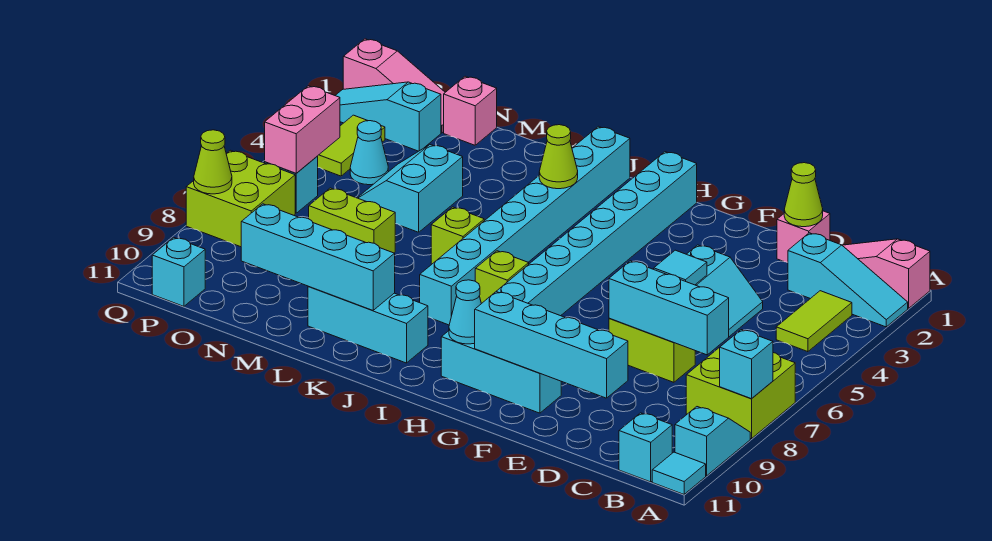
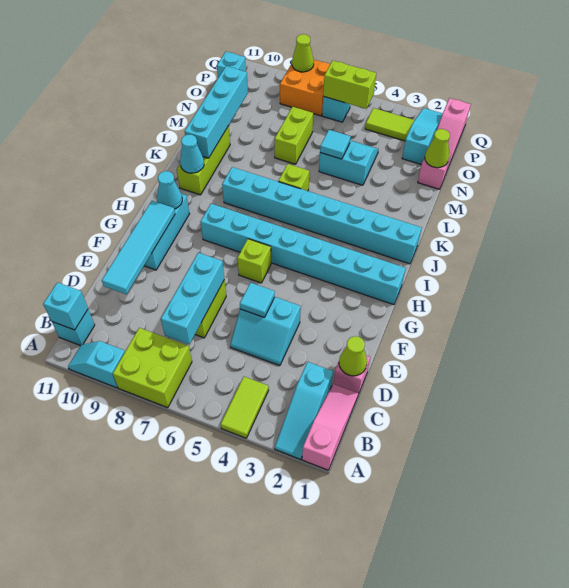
cyan 1x1 brick [720,330,773,399] -> cyan 1x1 brick moved to [43,282,88,330]
cyan 1x2 slope [675,407,750,476] -> cyan 1x2 slope turned to [68,341,125,388]
cyan 1x1 tile [652,452,706,494] -> cyan 1x1 tile moved to [320,130,351,159]
lime 1x2 tile [776,291,852,352] -> lime 1x2 tile turned to [221,377,269,438]
cyan 1x4 brick [475,292,628,398] -> cyan 1x4 tile [102,201,175,294]
lime 1x1 brick [475,251,529,304] -> lime 1x1 brick moved to [237,239,271,283]
lime 1x1 cone [539,125,578,189] -> lime 1x1 cone moved to [425,129,450,168]
cyan 1x3 brick [308,286,428,363] -> lime 1x3 brick [177,126,230,195]
cyan 1x1 cone [350,121,388,185] -> cyan 1x1 cone moved to [180,135,204,173]
pink 1x2 brick [265,86,340,173] -> lime 1x2 brick [323,61,376,109]
lime 2x2 brick [186,150,295,247] -> orange 2x2 brick [280,59,330,116]

